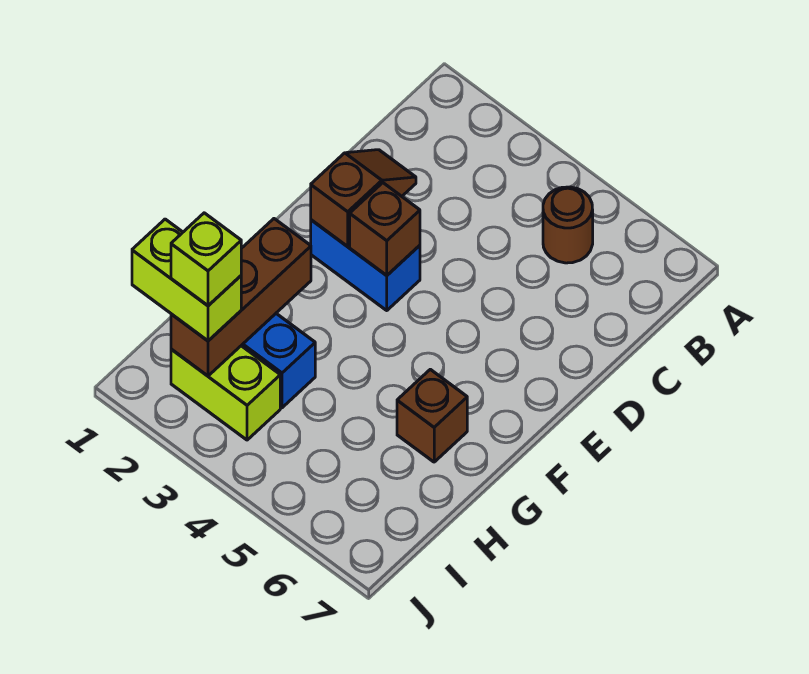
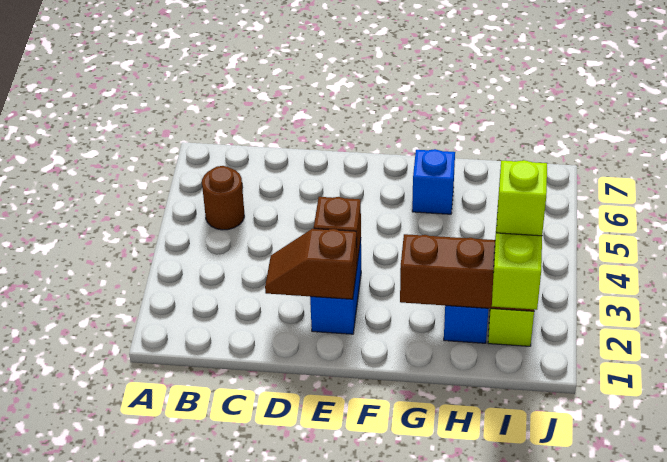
brown 1x1 brick [397,369,467,462] -> blue 1x1 brick [412,149,455,214]

